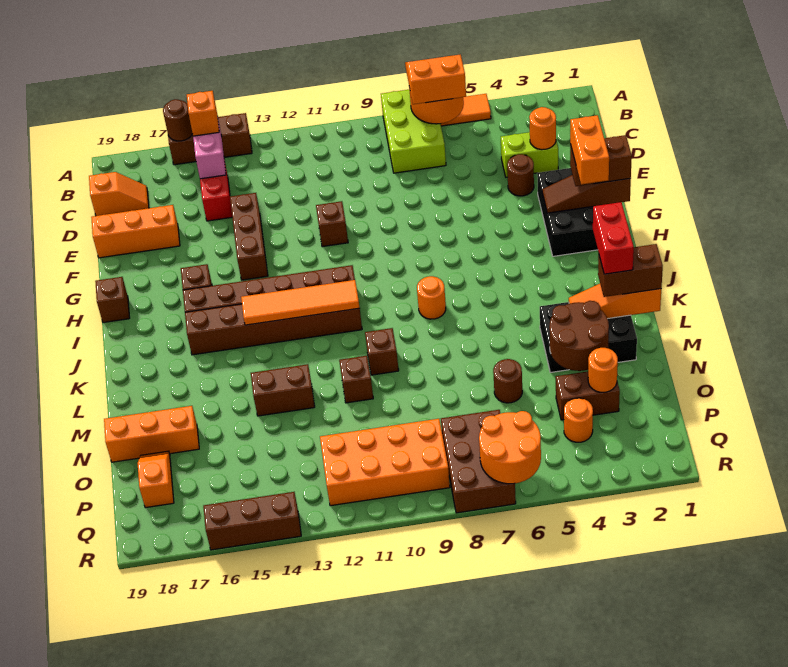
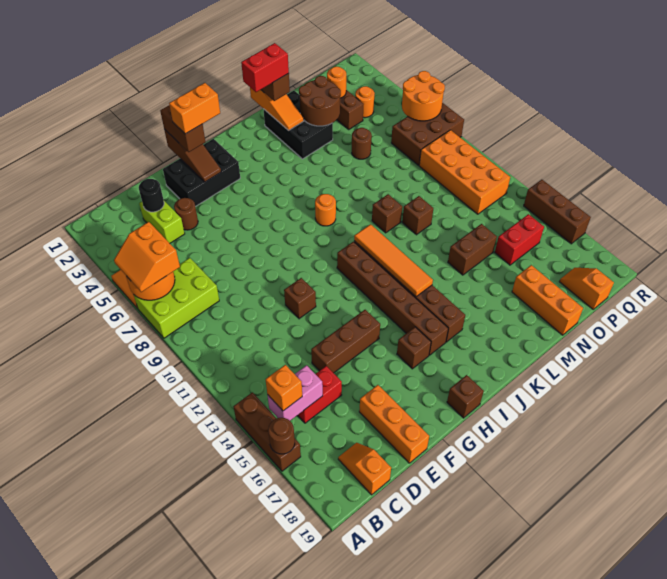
orange 1x1 round brick [529,107,556,150] -> black 1x1 round brick [139,179,164,212]
brown 1x2 brick [251,364,315,416] -> brown 1x2 brick turned to [448,224,497,275]
none -> red 1x2 brick [495,214,544,265]
orange 1x2 slope [137,451,174,508] -> orange 1x2 slope turned to [559,268,614,309]

